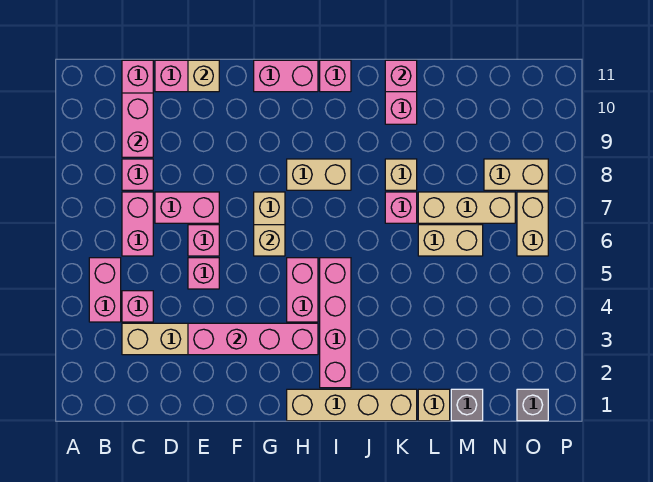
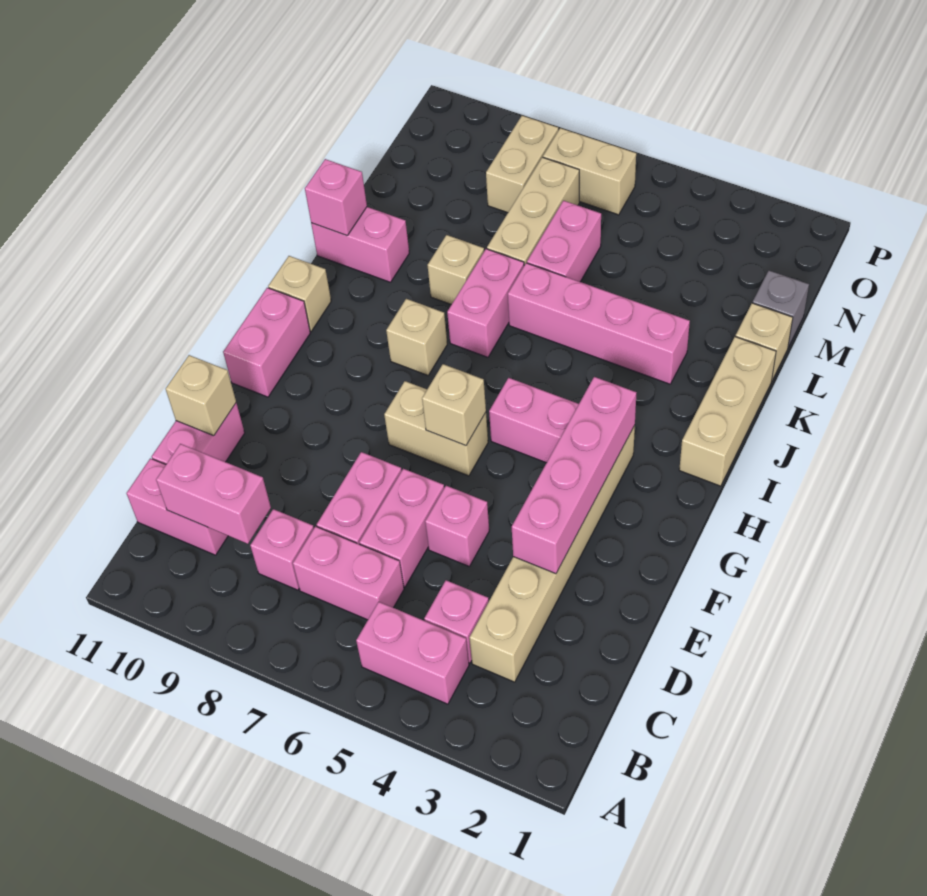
pink 1x1 brick [188,225,219,256] -> pink 1x2 brick [359,469,444,587]
tan 1x4 brick [287,389,417,421] -> tan 1x3 brick [679,337,776,486]
tan 1x2 brick [287,159,351,190] -> tan 1x1 brick [386,299,447,375]
pink 1x4 brick [320,258,351,388] -> pink 1x4 brick moved to [508,263,690,384]
pink 1x1 brick [320,60,351,92] -> tan 1x1 brick [268,256,331,331]
pink 1x1 brick [385,192,417,223] -> pink 1x2 brick [447,249,524,357]
tan 1x2 brick [418,225,483,256] -> pink 1x2 brick [527,201,601,282]
grey 1x1 brick [517,389,548,421] -> none

